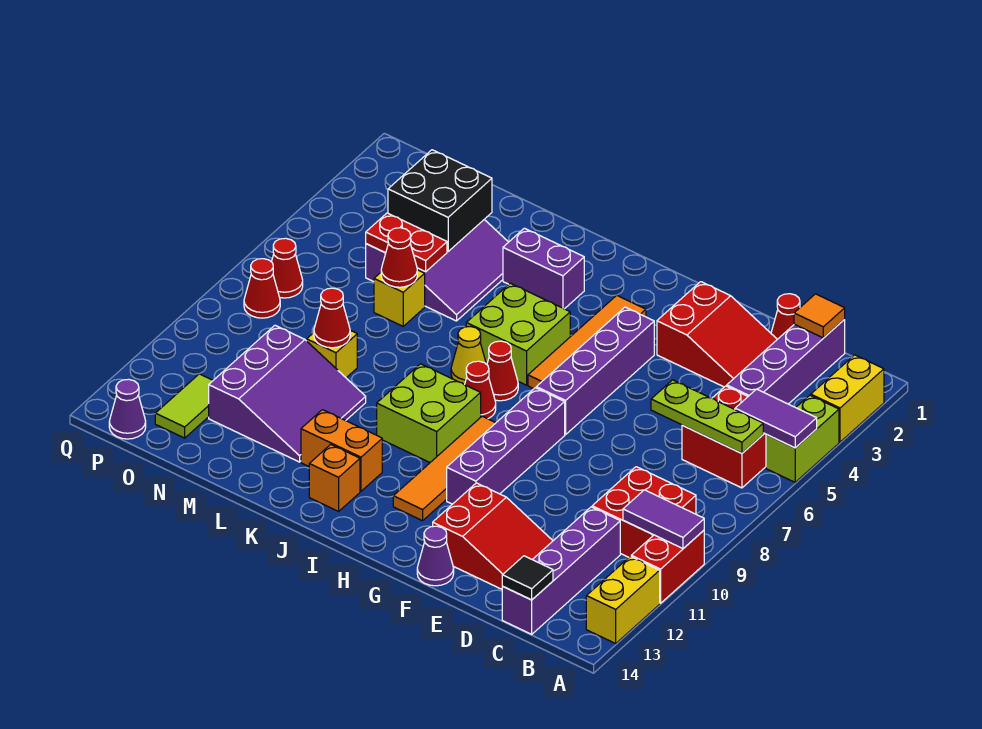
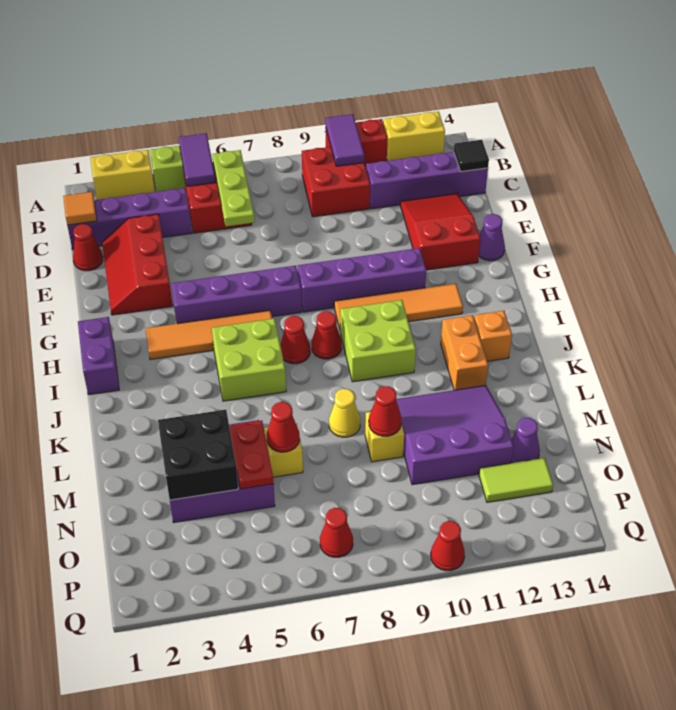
red 2x3 slope [657,282,777,387] -> red 2x3 slope turned to [102,214,173,315]
purple 1x2 brick [503,228,584,309] -> purple 1x2 brick moved to [78,317,119,395]
yellow 1x1 cone [451,327,486,385] -> yellow 1x1 cone moved to [329,389,360,437]
red 1x1 cone [244,259,280,318] -> red 1x1 cone moved to [431,521,465,571]
purple 1x1 cone [109,379,146,439] -> purple 1x1 cone moved to [511,418,540,463]

